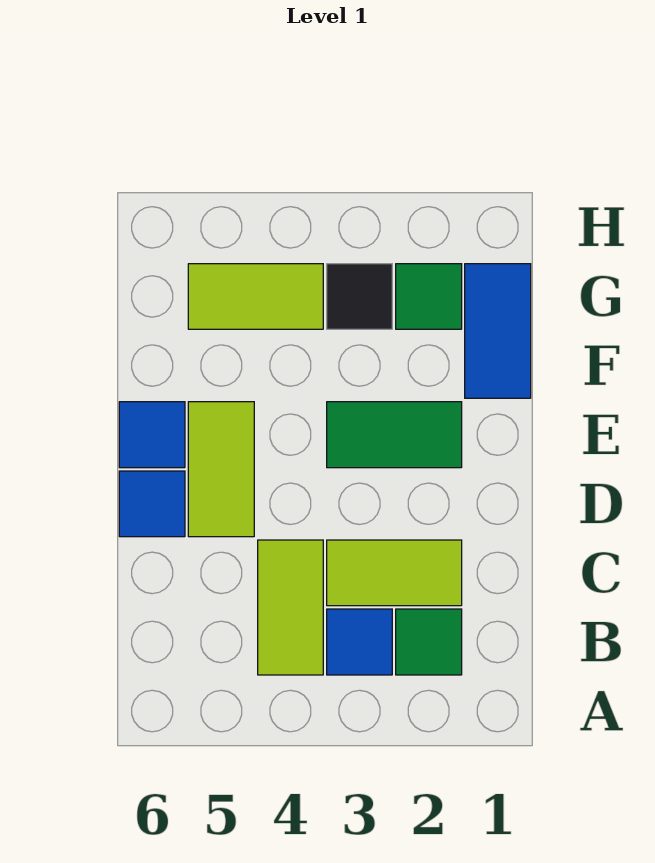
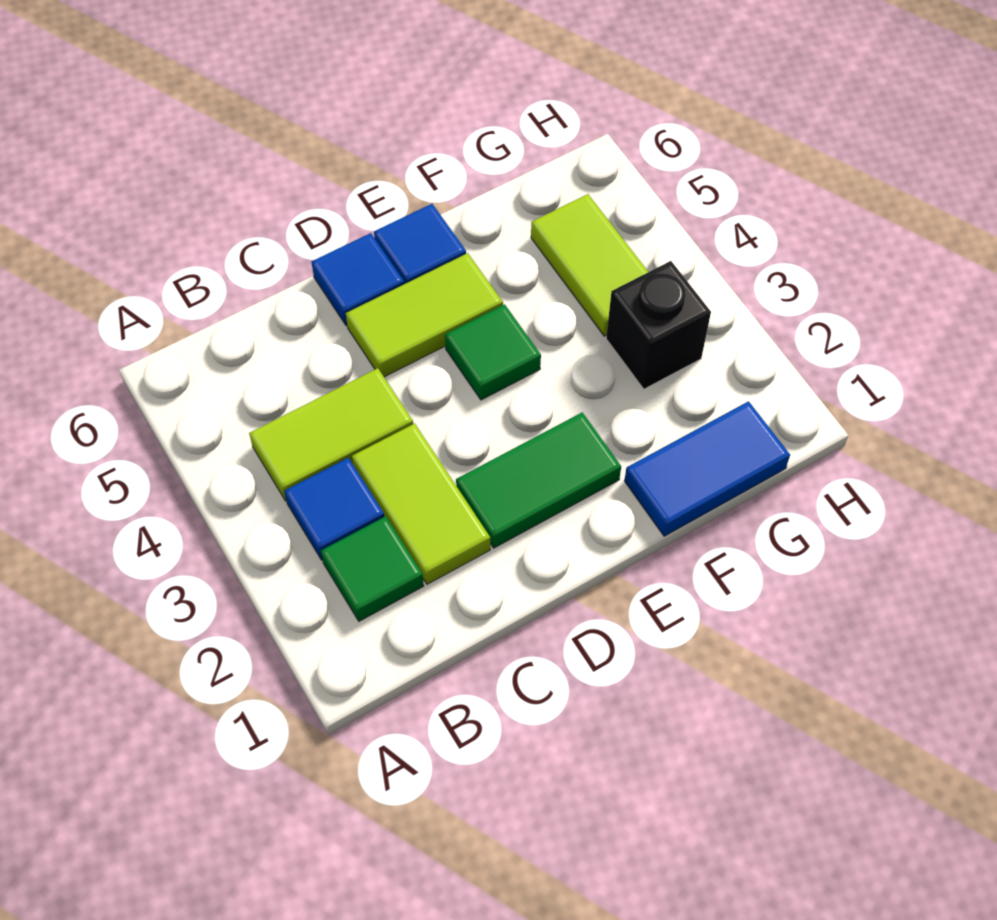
green 1x2 tile [327,402,462,468] -> green 1x2 tile turned to [456,412,621,548]
green 1x1 tile [396,264,462,329] -> green 1x1 tile moved to [445,304,541,400]
black 1x1 tile [327,264,392,329] -> black 1x1 brick [606,261,711,389]

